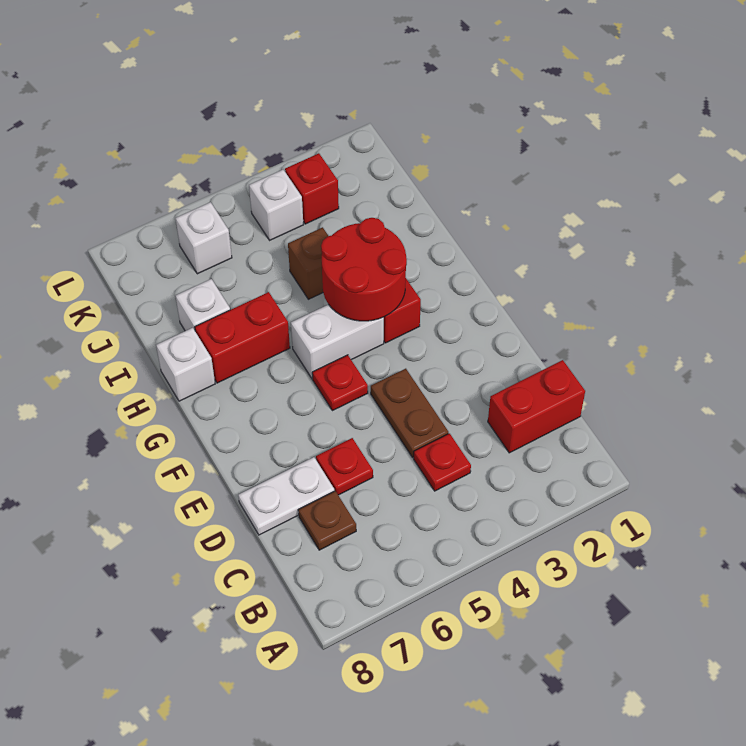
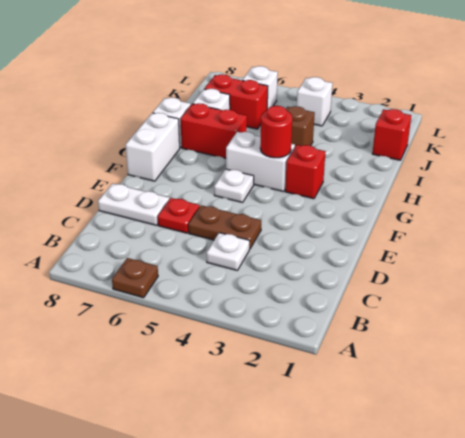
red 1x2 brick [488,360,585,453] -> red 1x2 brick moved to [204,74,268,129]
red 1x1 plate [414,433,471,491] -> white 1x1 plate [206,233,249,270]
brown 1x1 plate [298,491,356,550] -> brown 1x1 plate moved to [112,258,158,298]
brown 1x2 plate [371,369,449,457] -> brown 1x2 plate turned to [188,205,261,249]
red 1x1 plate [312,355,368,411] -> white 1x1 plate [214,169,254,203]
none -> white 1x2 brick [126,113,180,181]
red 2x2 round brick [321,218,407,321] -> red 1x1 round brick [260,106,292,158]
red 1x1 brick [285,153,339,224] -> red 1x1 brick moved to [372,109,411,160]

